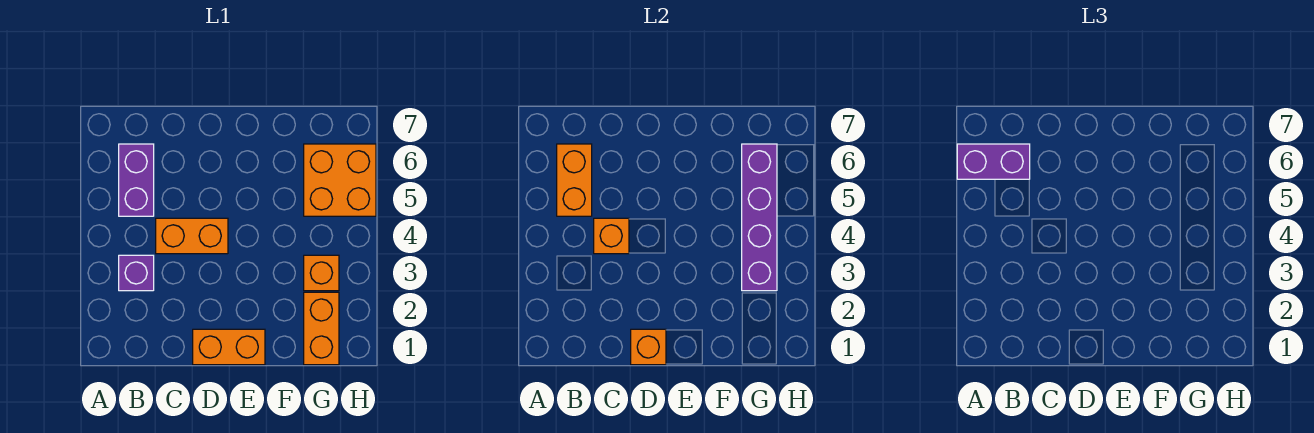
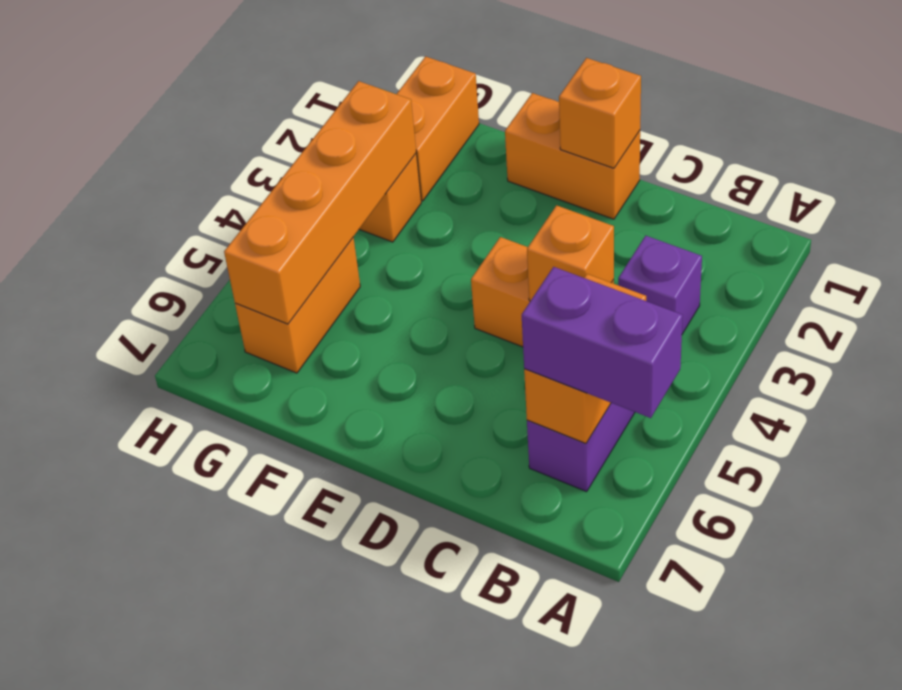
purple 1x4 brick [742,144,777,291] -> orange 1x4 brick [224,81,416,324]
orange 2x2 brick [304,144,376,216] -> orange 1x2 brick [235,238,360,373]

